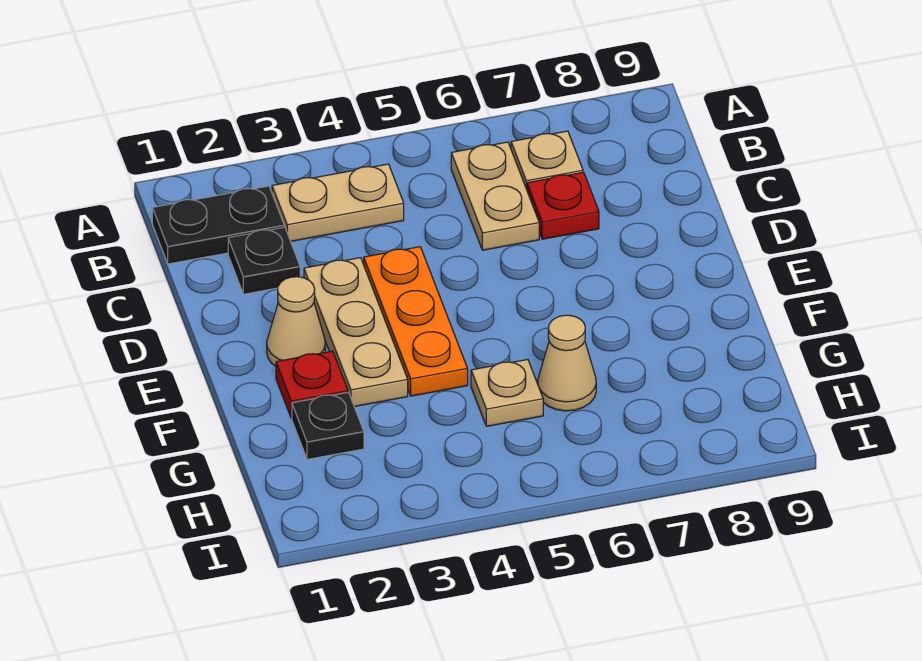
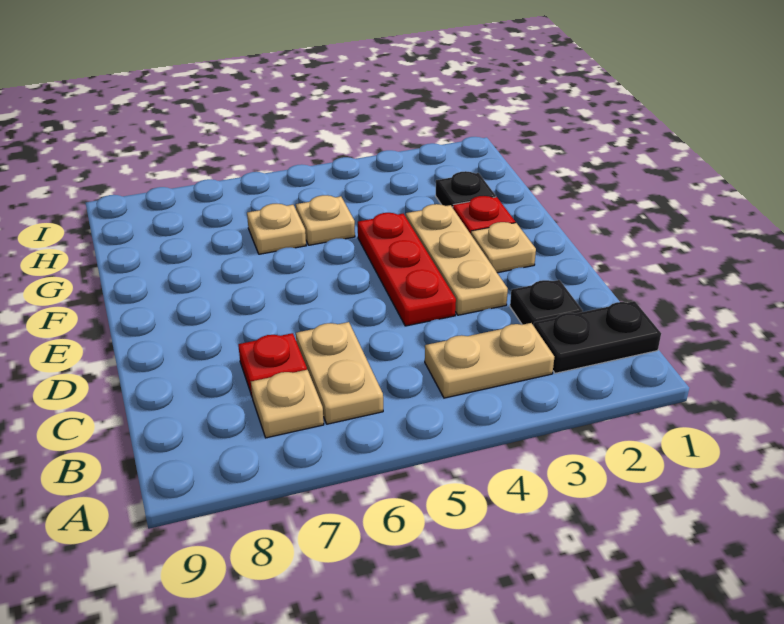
orange 1x3 plate [364,247,468,396] -> red 1x3 plate [358,212,456,326]
tan 1x1 cone [267,277,325,366] -> tan 1x1 plate [471,222,536,273]
tan 1x1 cone [538,315,596,411] -> tan 1x1 plate [247,204,306,254]

